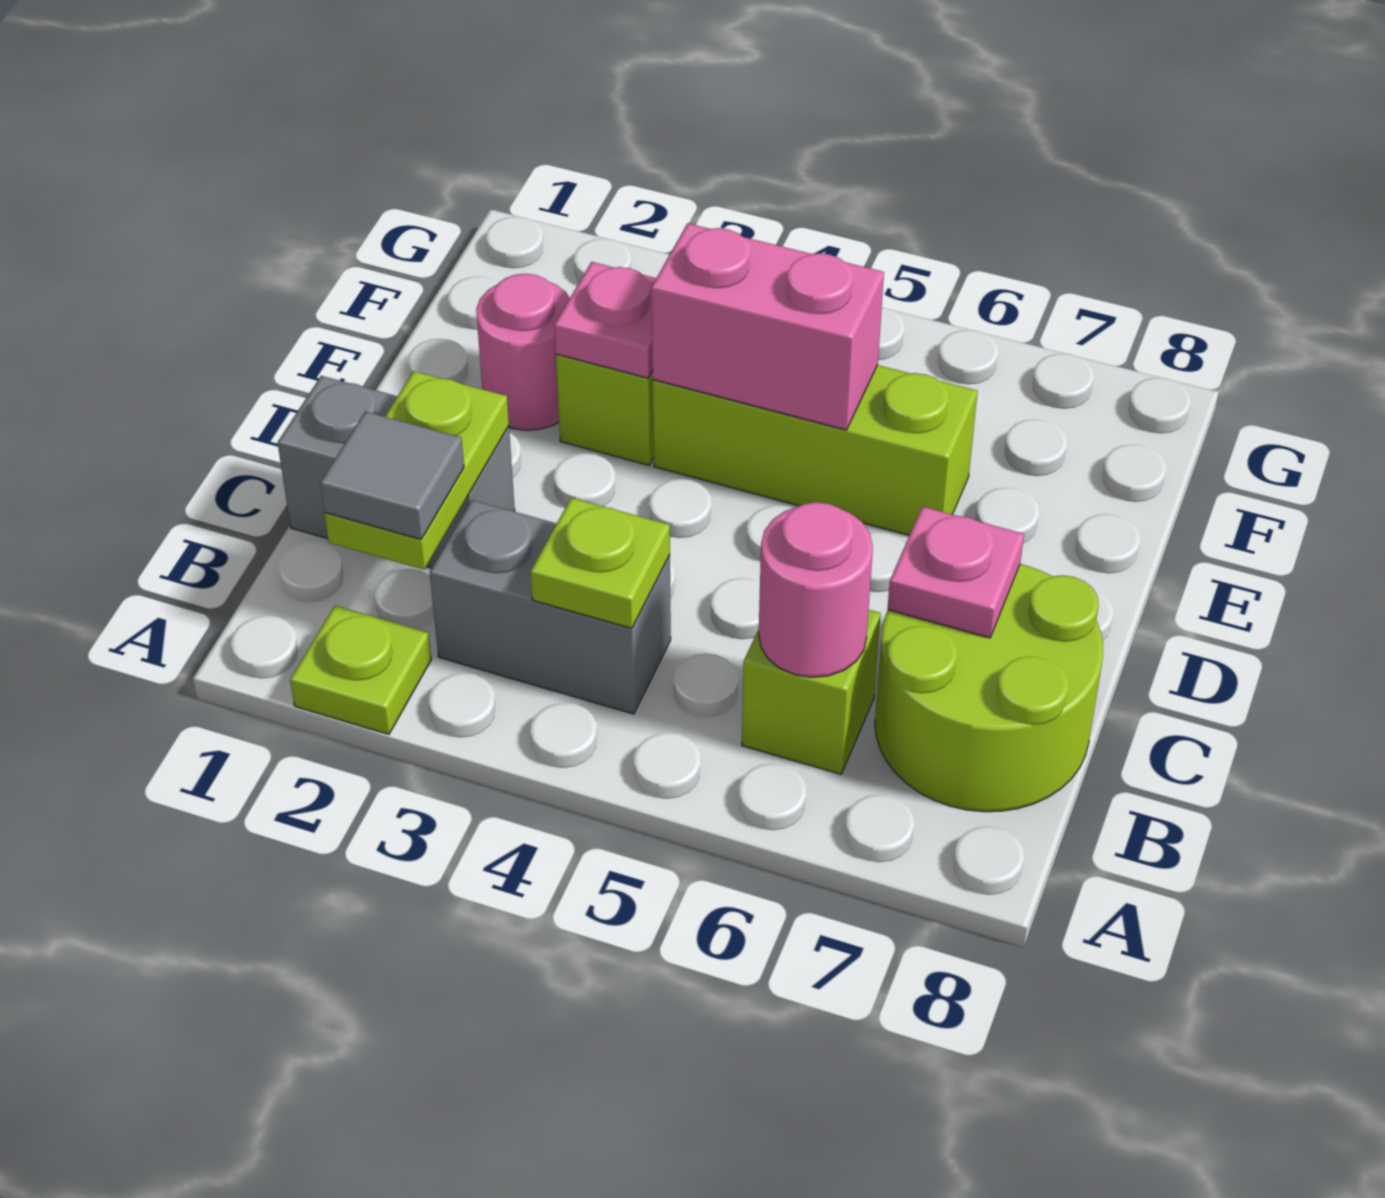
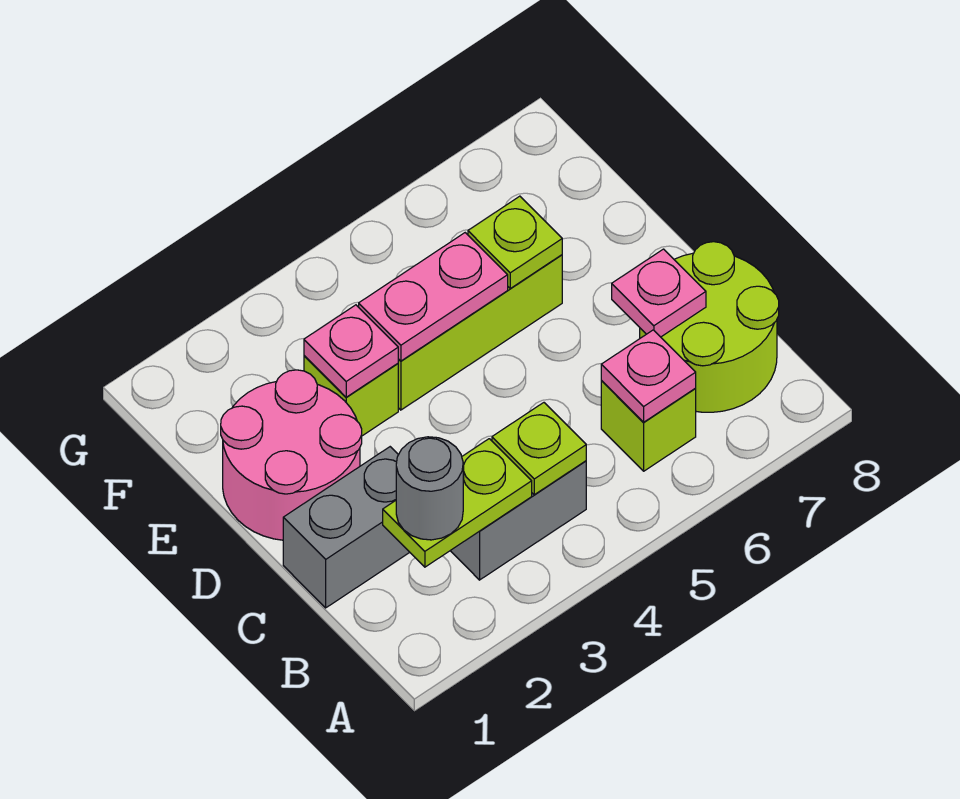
lime 1x1 plate [290,605,432,734] -> lime 1x1 plate moved to [468,196,562,288]
lime 1x2 plate [324,371,509,570] -> lime 1x2 plate turned to [383,439,532,567]
grey 1x1 tile [320,411,464,539] -> grey 1x1 round brick [396,437,463,540]
pink 1x1 round brick [759,502,873,677] -> pink 1x1 plate [601,330,696,422]
pink 1x1 round brick [476,274,570,430] -> pink 2x2 round brick [221,370,362,540]
pink 1x2 brick [651,223,884,430] -> pink 1x2 plate [359,233,508,361]

